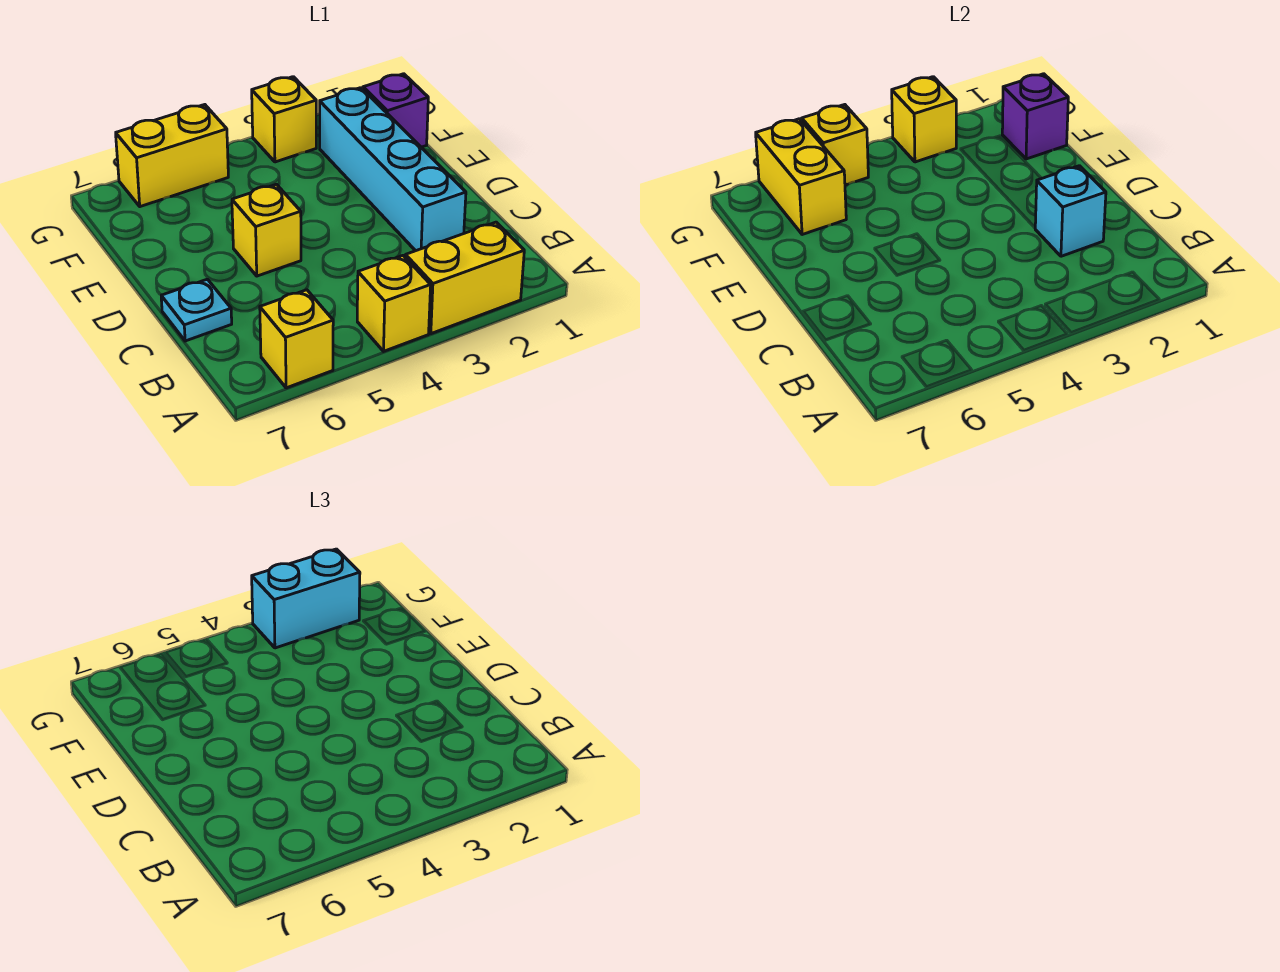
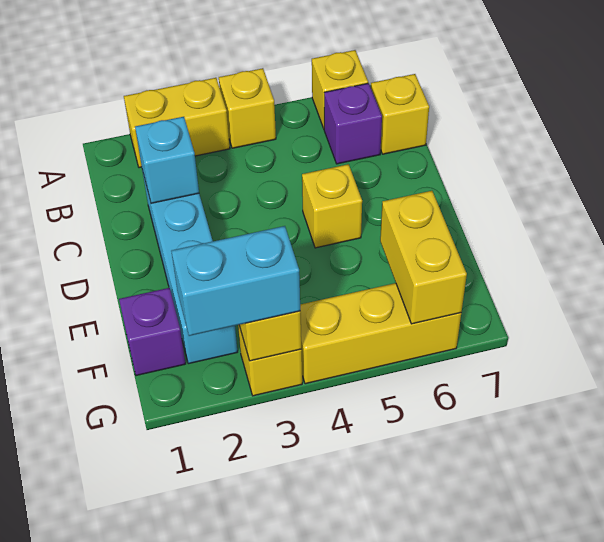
cyan 1x1 plate [161,279,232,341] -> none
purple 1x1 brick [1002,74,1068,159] -> purple 1x1 brick moved to [324,83,382,164]
yellow 1x2 brick [116,105,228,207] -> yellow 1x3 brick [300,283,461,384]
yellow 1x1 brick [802,105,868,185] -> yellow 1x1 brick moved to [371,74,429,154]

